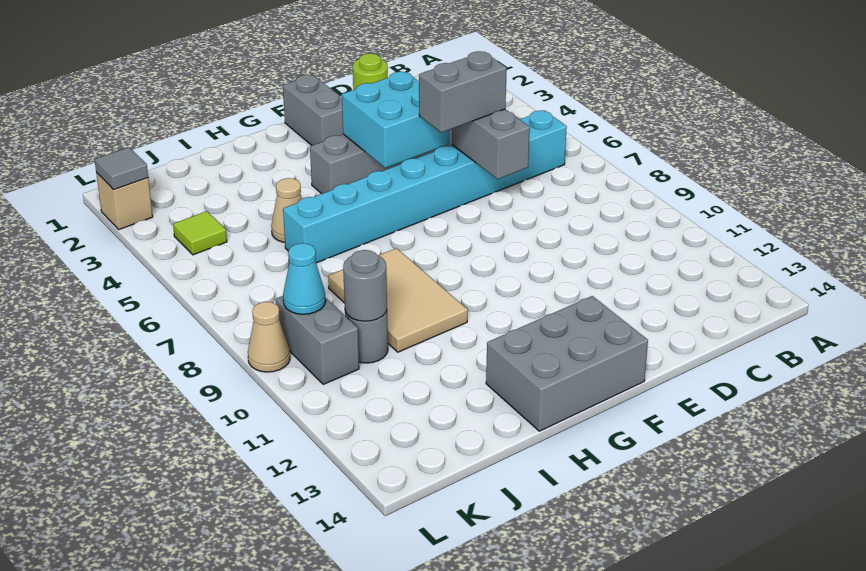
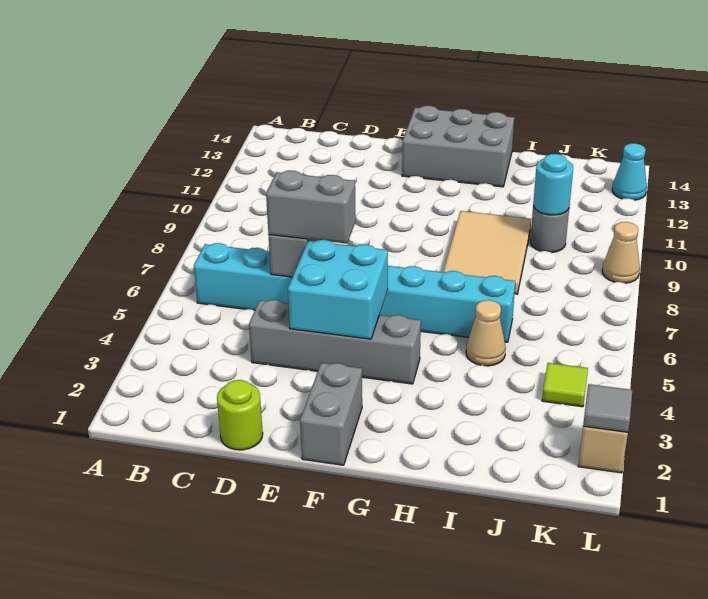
grey 1x1 round brick [343,250,387,321] -> cyan 1x1 round brick [533,154,573,215]
grey 1x2 brick [276,296,359,384] -> none
cyan 1x1 cone [283,243,326,314] -> cyan 1x1 cone moved to [612,143,647,200]

